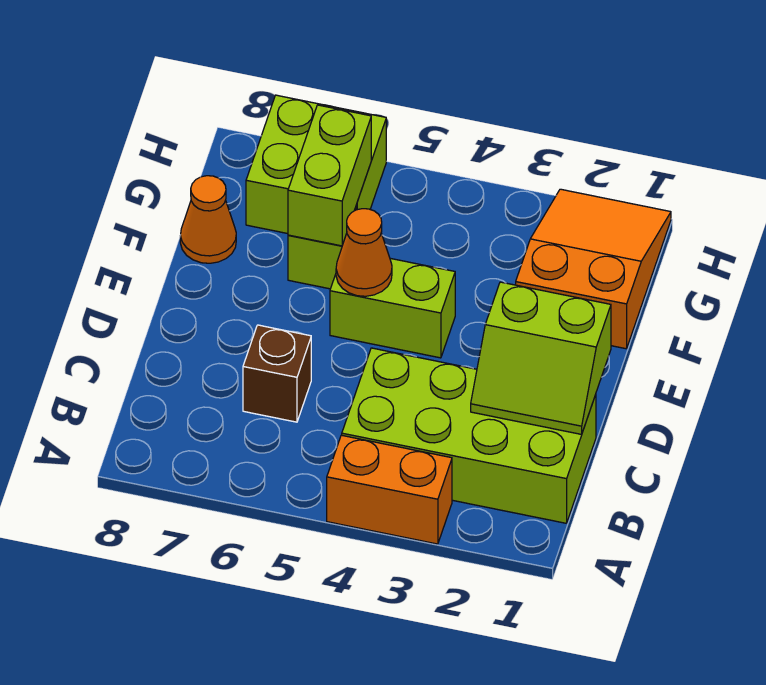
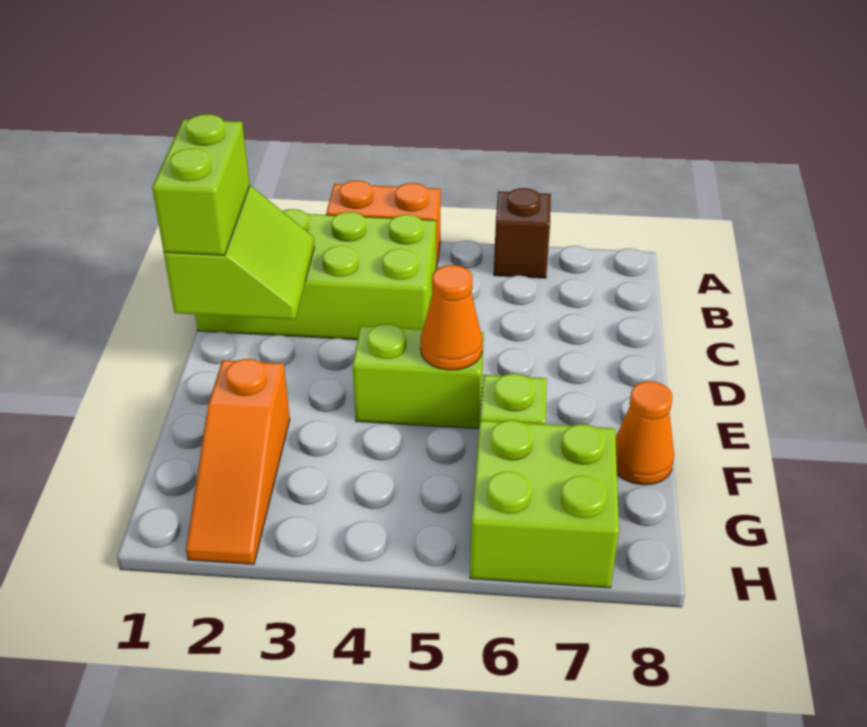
lime 2x2 slope [471,282,611,434] -> lime 2x2 slope turned to [164,186,314,320]
brown 1x1 brick [243,325,311,422] -> brown 1x1 brick moved to [494,188,551,278]
orange 2x3 slope [516,189,671,349] -> orange 1x3 slope [186,359,290,564]
lime 1x2 brick [288,105,371,246] -> lime 1x2 brick moved to [152,114,250,255]

